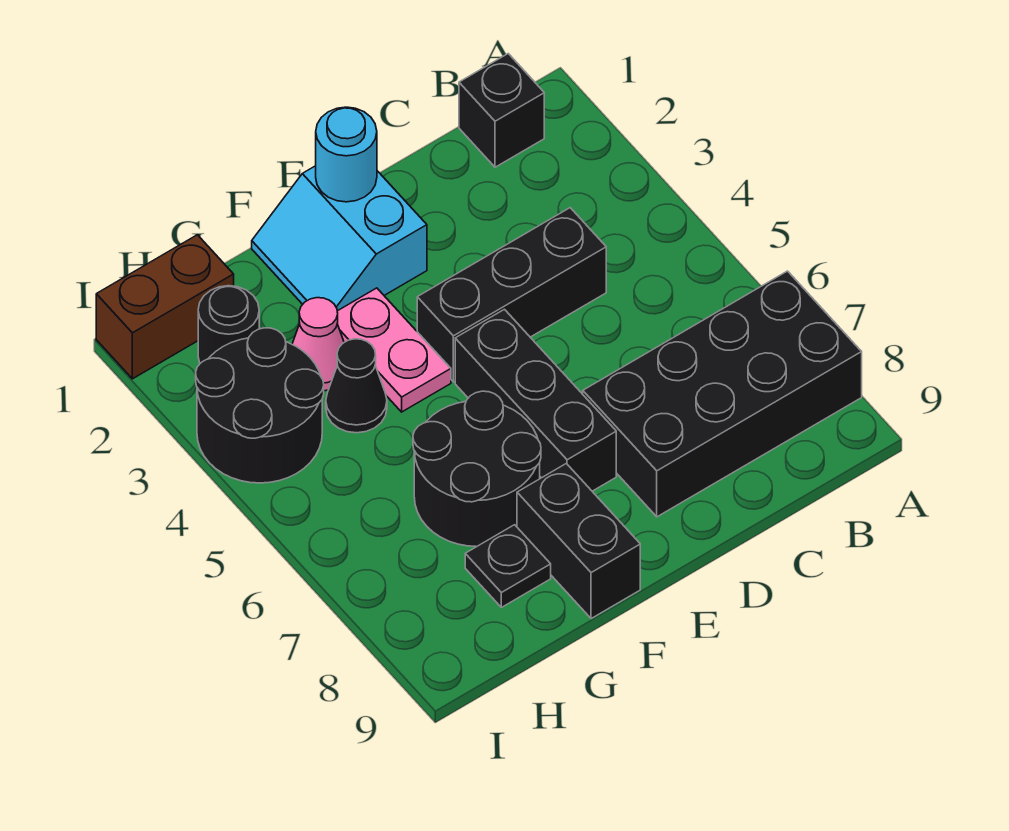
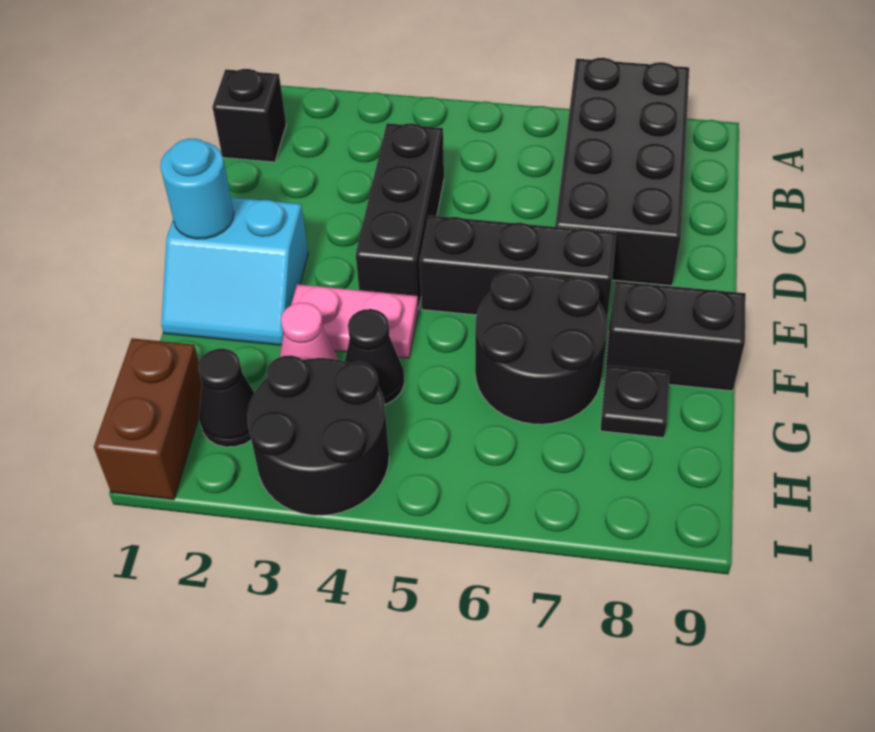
black 1x1 round brick [198,286,259,363] -> black 1x1 cone [198,349,255,447]

